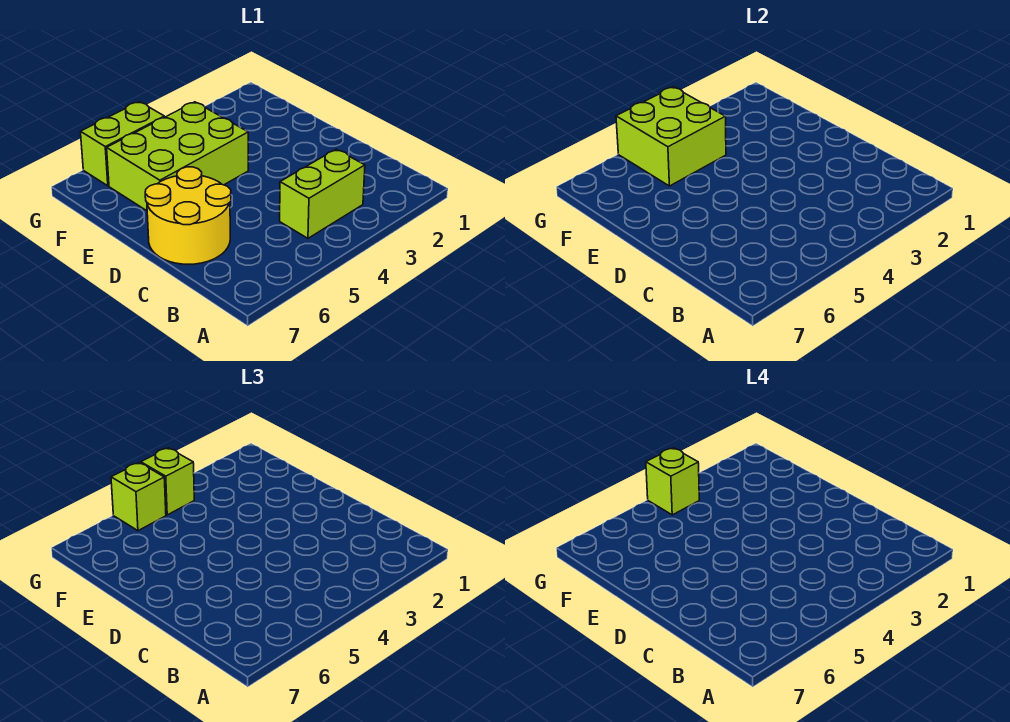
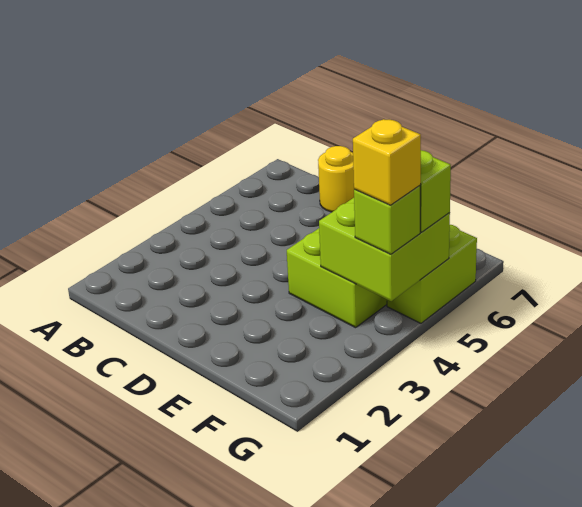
lime 1x2 brick [280,149,365,238] -> none
yellow 2x2 round brick [145,167,231,264] -> yellow 1x1 round brick [318,146,354,212]
lime 1x1 brick [646,448,699,515] -> yellow 1x1 brick [353,119,421,205]

